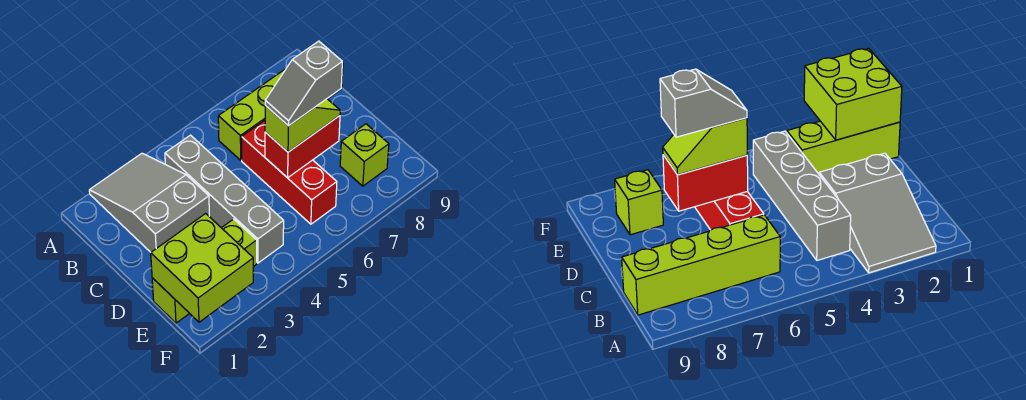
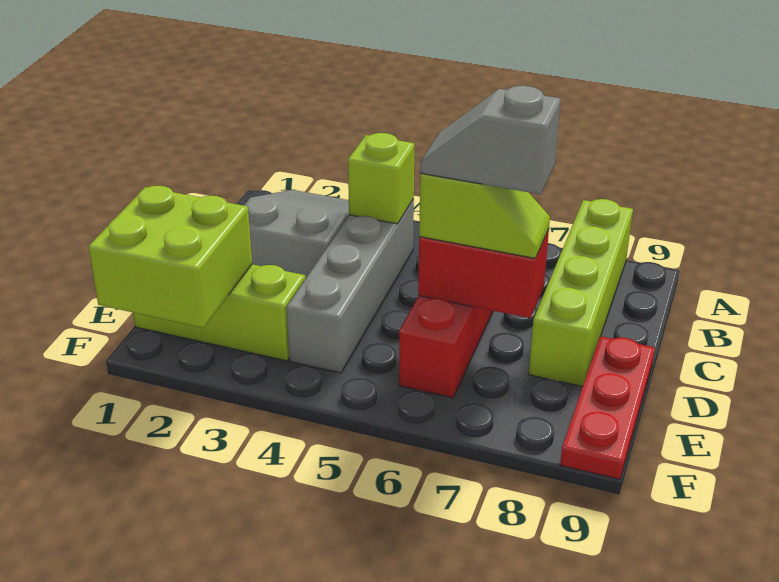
lime 1x4 brick [218,63,343,160] -> lime 1x4 brick turned to [529,199,633,386]
none -> red 1x3 plate [560,336,655,479]
lime 1x1 brick [340,124,389,186] -> lime 1x1 brick moved to [348,133,414,224]

